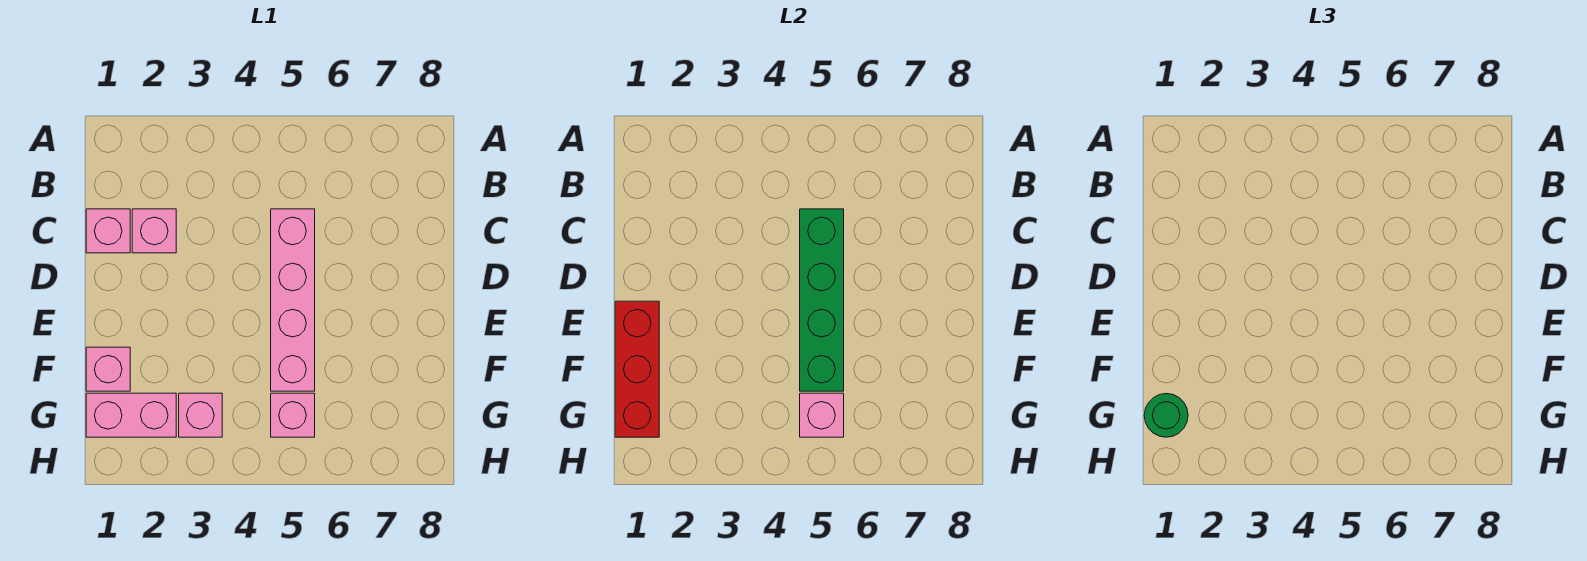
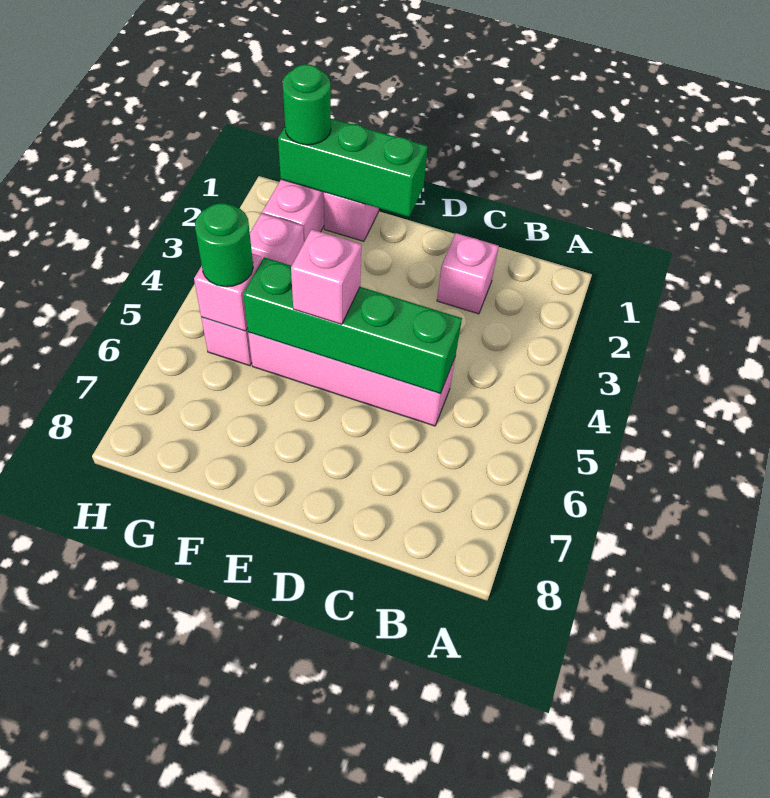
pink 1x1 brick [86,209,130,253] -> pink 1x1 brick moved to [291,229,361,324]
red 1x3 brick [615,301,659,437] -> green 1x3 brick [278,119,428,217]
none -> green 1x1 round brick [195,203,253,287]

